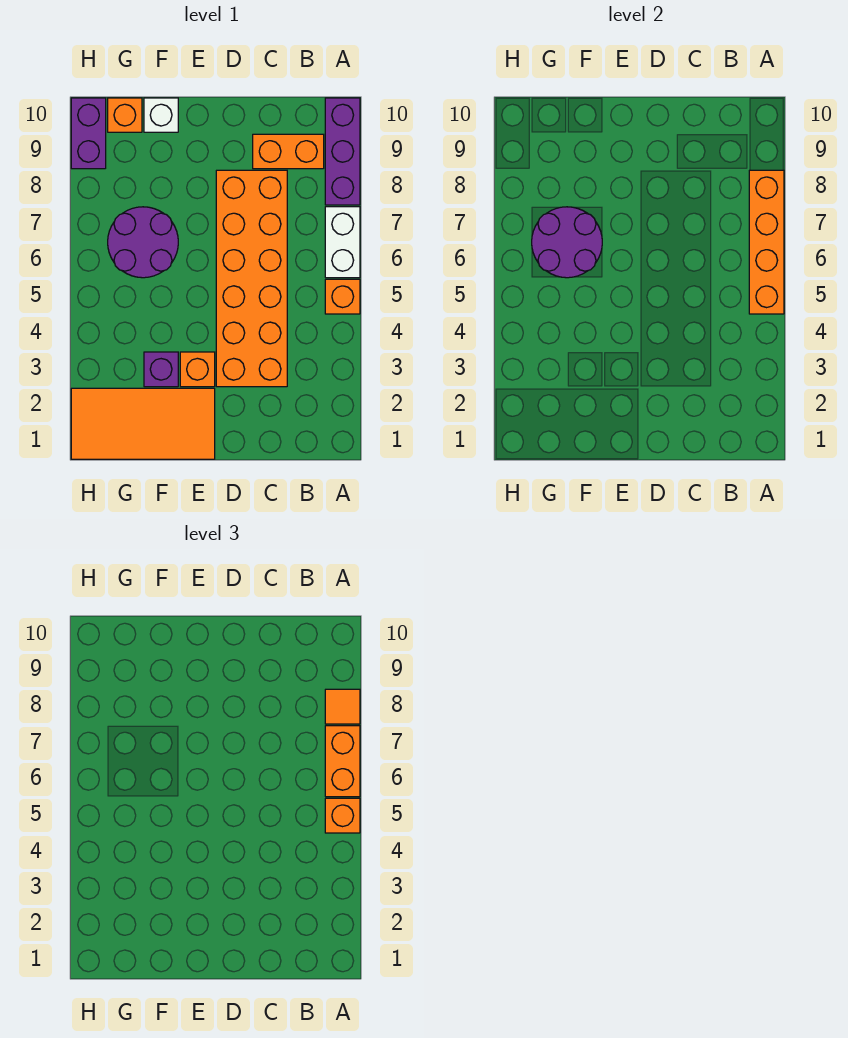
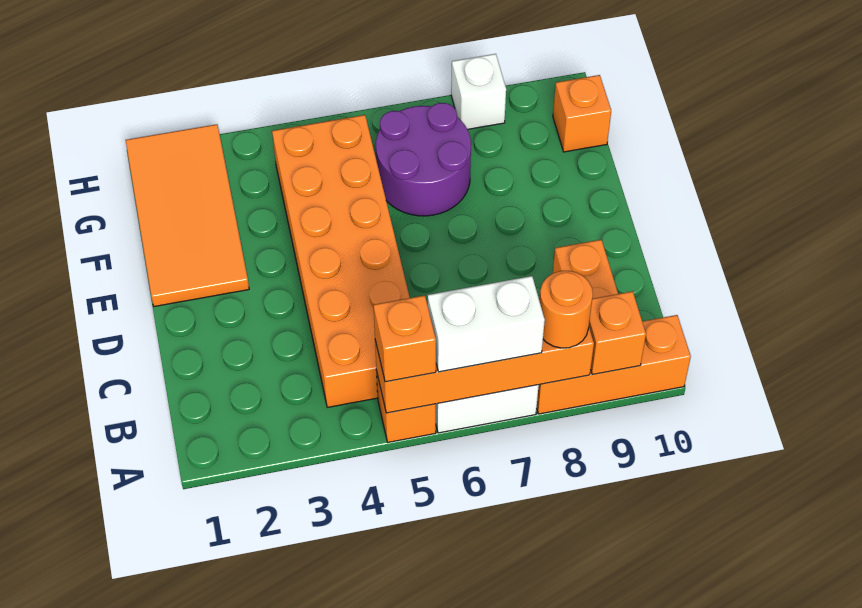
orange 1x2 brick [325,726,360,797] -> white 1x2 brick [428,276,545,372]
purple 1x3 brick [325,98,360,205] -> orange 1x3 brick [537,315,691,414]
orange 1x1 tile [325,689,360,724] -> orange 1x1 round brick [539,271,593,348]
orange 2x6 brick [216,170,287,387] -> orange 2x6 brick turned to [272,115,410,407]
orange 1x1 brick [180,352,215,387] -> orange 1x1 brick moved to [589,291,646,374]
purple 1x1 brick [144,352,178,387] -> none
purple 2x2 round brick [532,207,602,278] -> none
white 1x1 brick [144,98,178,132] -> white 1x1 brick moved to [451,54,506,129]
purple 1x2 brick [71,98,106,169] -> none

